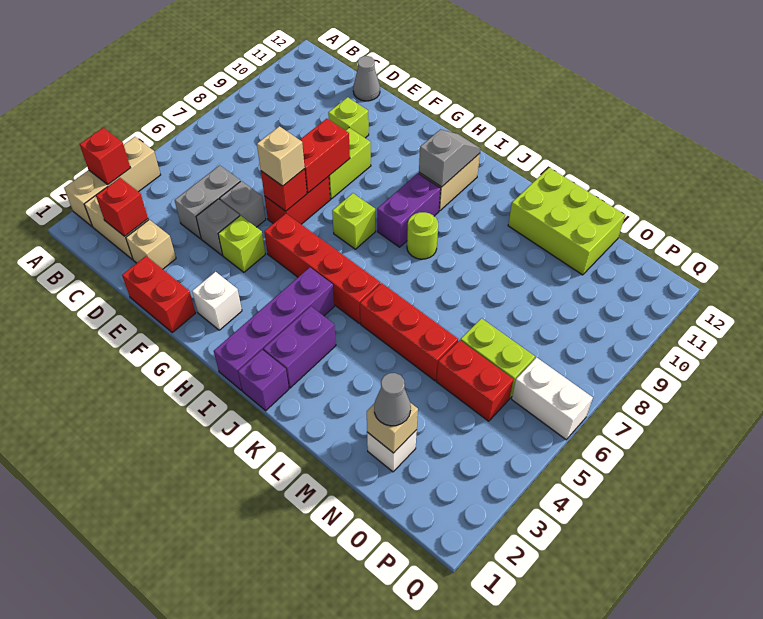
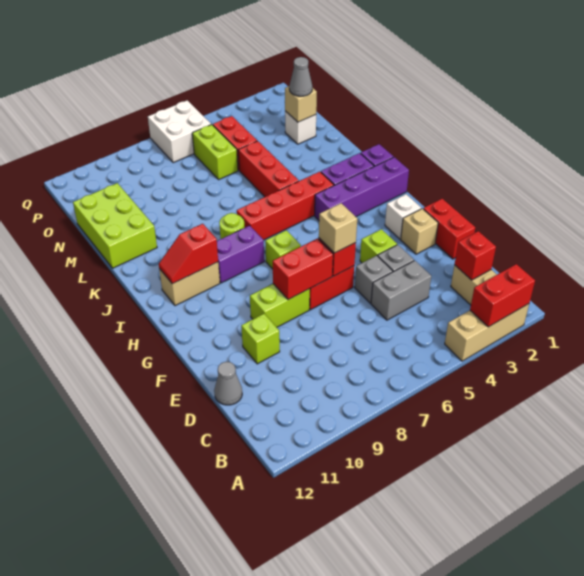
red 1x1 brick [80,128,130,184] -> red 1x2 brick [470,264,535,327]
tan 1x1 brick [126,220,176,269] -> tan 1x1 brick moved to [401,209,438,254]
red 1x4 brick [264,214,380,323] -> red 1x4 brick turned to [237,172,334,240]
grey 1x2 slope [419,130,481,187] -> red 1x2 slope [159,224,218,284]
white 1x2 brick [512,358,593,440] -> white 2x2 brick [148,100,211,162]

